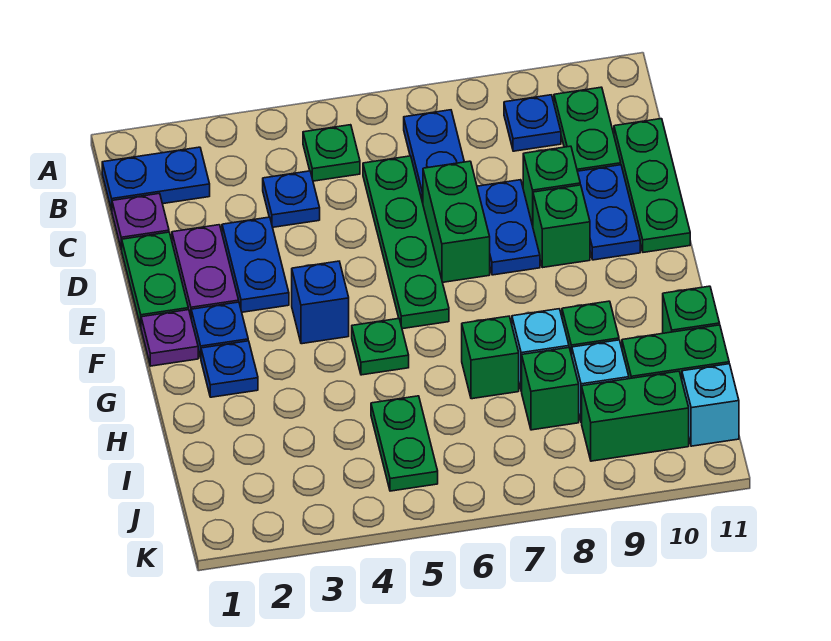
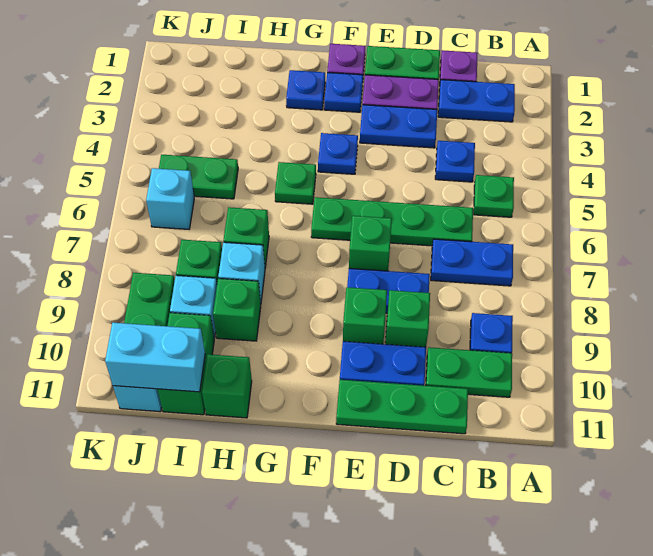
blue 1x2 plate [102,147,210,211] -> blue 1x2 plate turned to [438,80,515,122]
green 1x2 brick [423,161,490,282] -> green 1x1 brick [349,216,392,271]
blue 1x1 brick [292,261,349,344] -> blue 1x1 plate [318,133,358,174]
none -> cyan 1x2 brick [105,323,205,392]
none -> cyan 1x1 brick [146,168,194,229]

